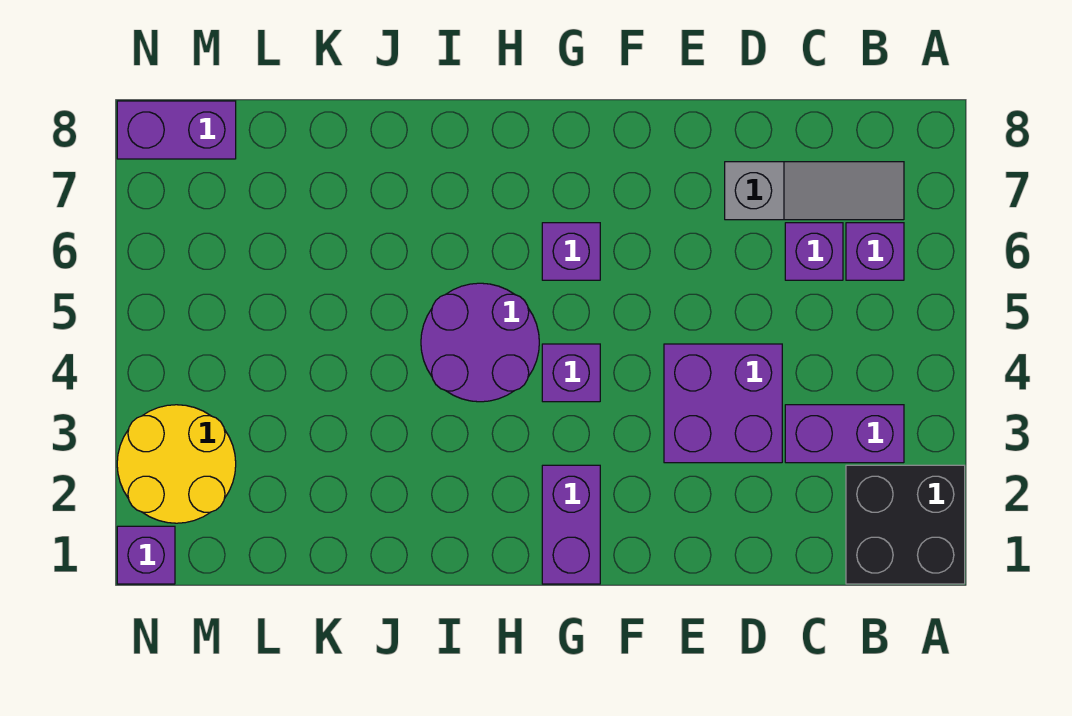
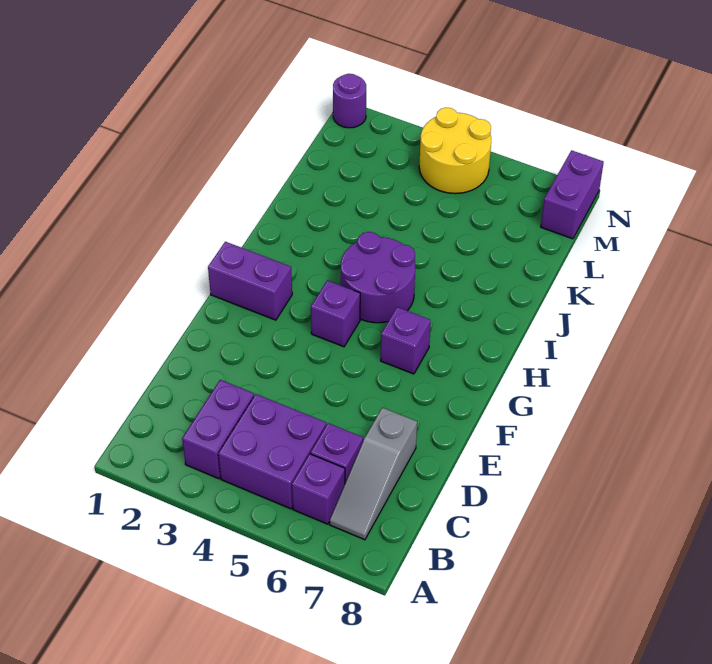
black 2x2 brick [846,465,965,584] -> none
purple 2x2 brick [664,344,782,463] -> purple 2x2 brick moved to [218,394,326,509]
yellow 2x2 round brick [117,405,236,523] -> yellow 2x2 round brick moved to [419,107,491,194]
purple 1x1 brick [117,526,175,584] -> purple 1x1 round brick [333,74,366,128]

